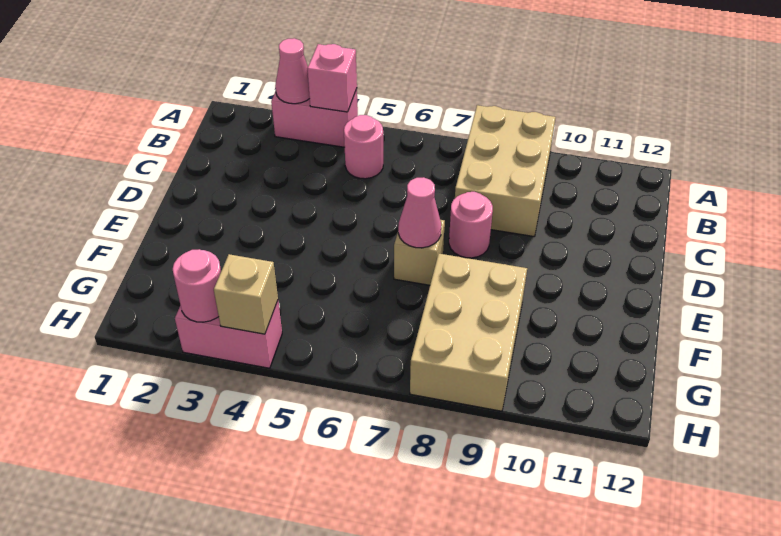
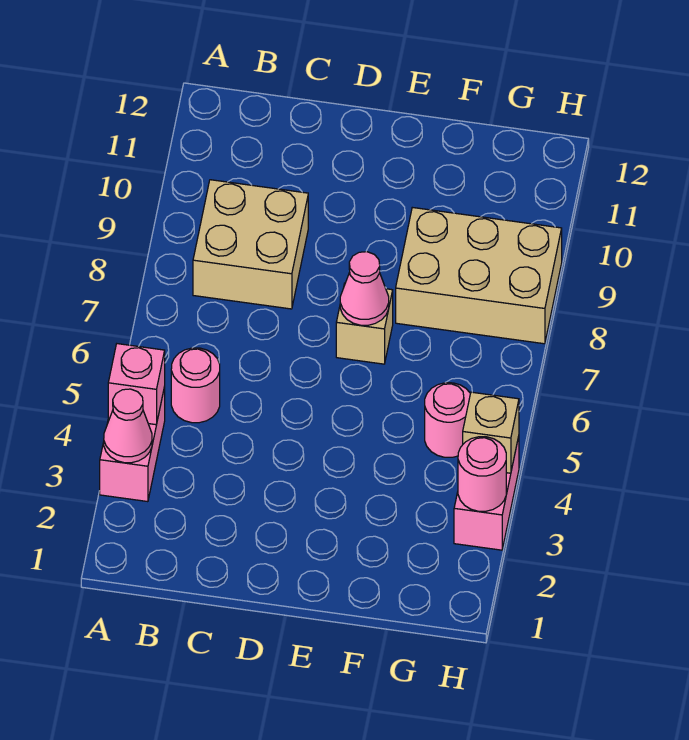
tan 2x3 brick [455,105,556,236] -> tan 2x2 brick [193,180,308,309]
pink 1x1 round brick [449,192,493,258] -> pink 1x1 round brick moved to [425,383,470,457]

